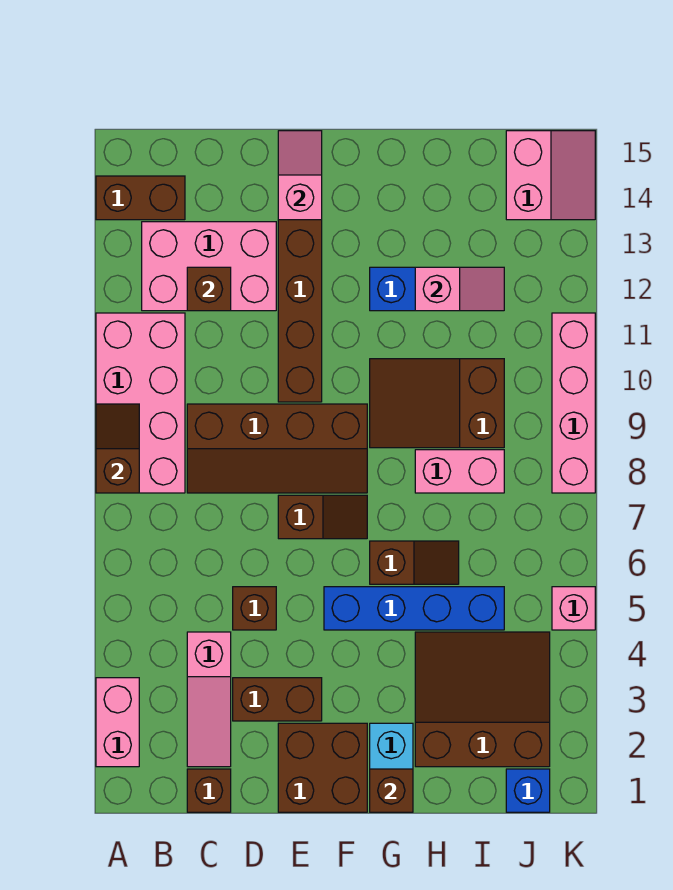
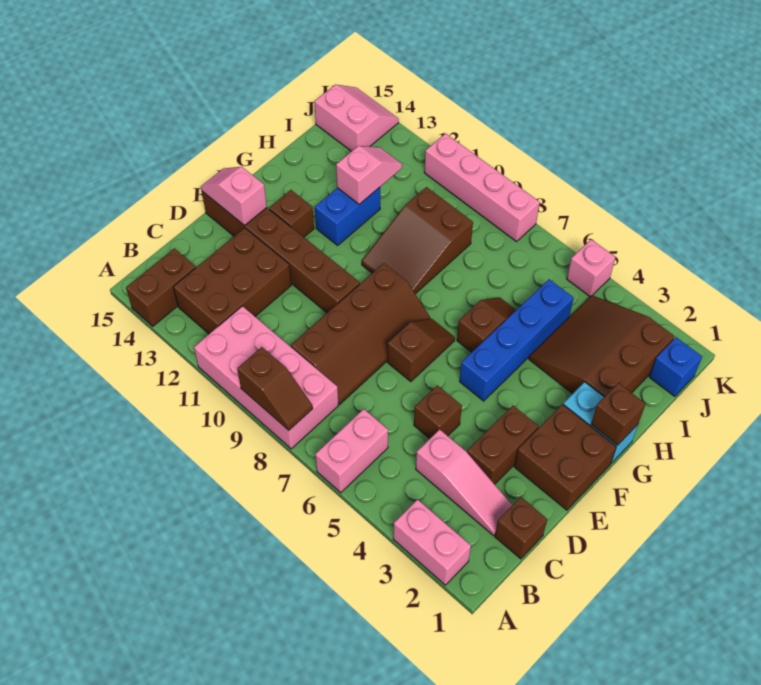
brown 1x2 slope [96,404,139,493] -> brown 1x2 slope turned to [237,347,313,430]
pink 2x3 brick [142,222,276,311] -> brown 2x3 brick [173,228,291,334]
brown 1x1 brick [187,267,231,311] -> brown 1x1 brick moved to [269,190,314,237]
pink 1x2 brick [415,450,504,493] -> pink 1x2 brick moved to [315,409,388,493]

